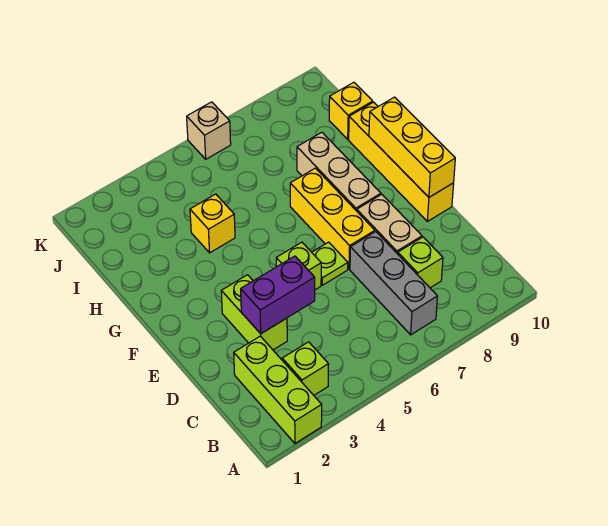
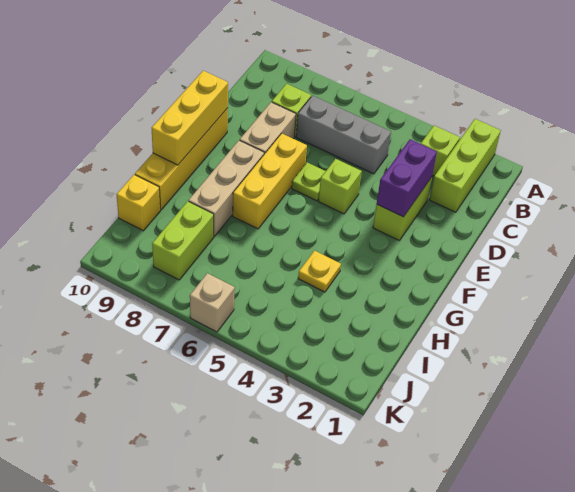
grey 1x3 brick [350,232,438,335] -> grey 1x3 brick turned to [296,96,391,174]
purple 1x2 brick [241,256,315,334] -> purple 1x2 brick turned to [377,139,437,217]
yellow 1x1 brick [190,194,235,253] -> yellow 1x1 plate [298,251,341,292]
none -> lime 1x2 brick [152,201,214,280]

